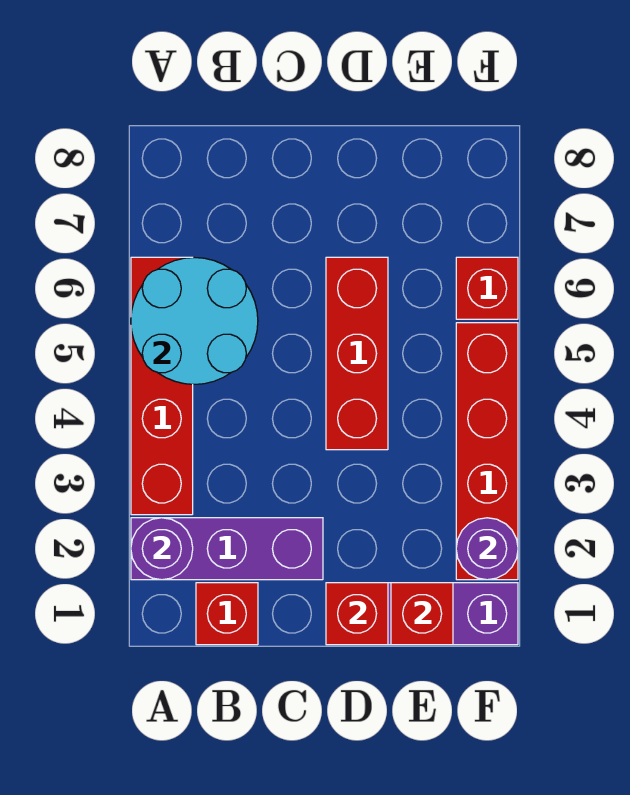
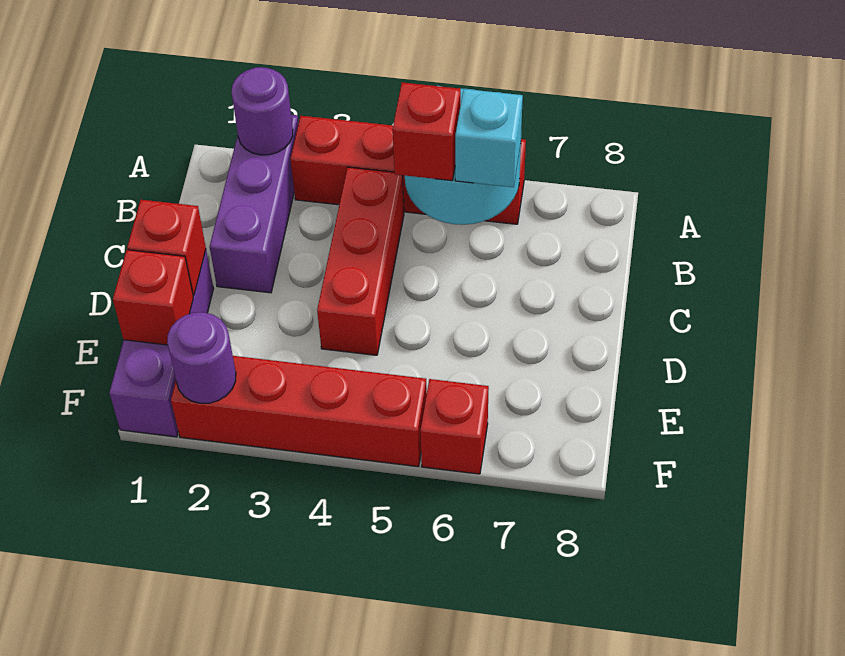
red 1x1 brick [196,583,258,645] -> red 1x1 brick moved to [393,82,461,181]
none -> cyan 1x1 brick [455,89,523,187]
red 1x3 brick [326,257,388,450] -> red 1x3 brick turned to [317,167,404,355]

